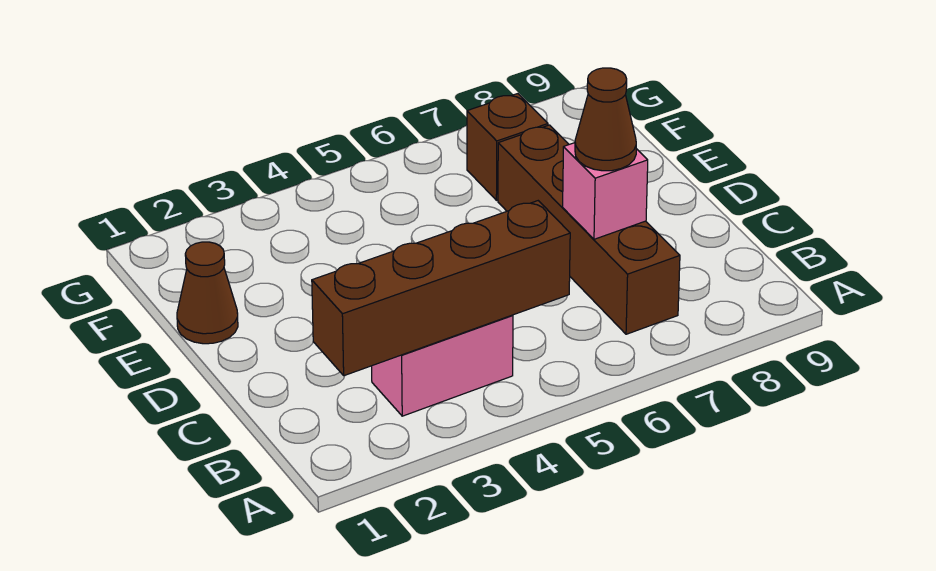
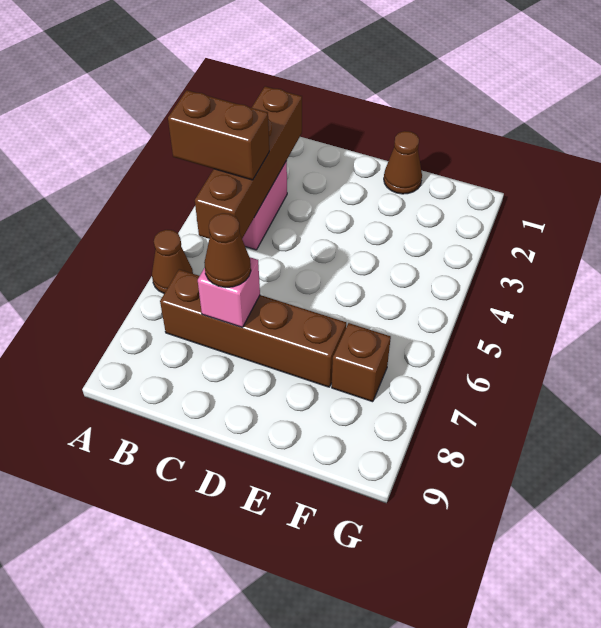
none -> brown 1x2 brick [168,90,269,180]
none -> brown 1x1 cone [152,230,193,294]

